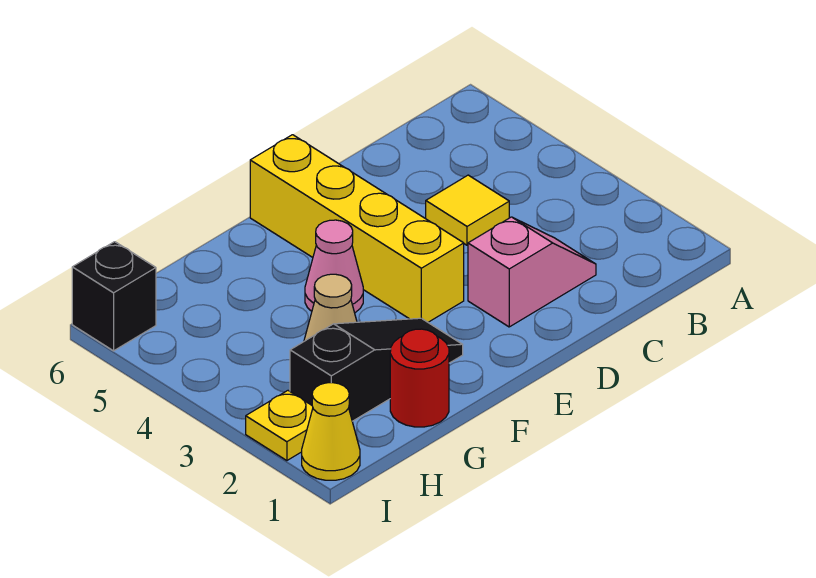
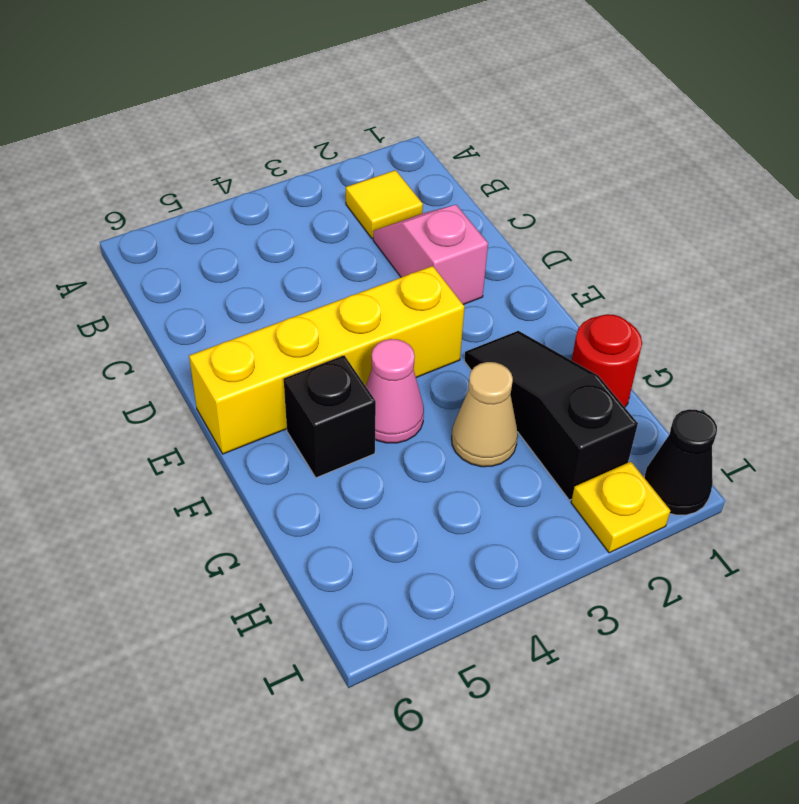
yellow 1x1 tile [426,175,509,245] -> yellow 1x1 tile moved to [346,170,423,239]
yellow 1x1 cone [302,383,360,480] -> black 1x1 cone [644,409,717,515]
black 1x1 brick [72,242,156,351] -> black 1x1 brick moved to [284,355,376,478]

